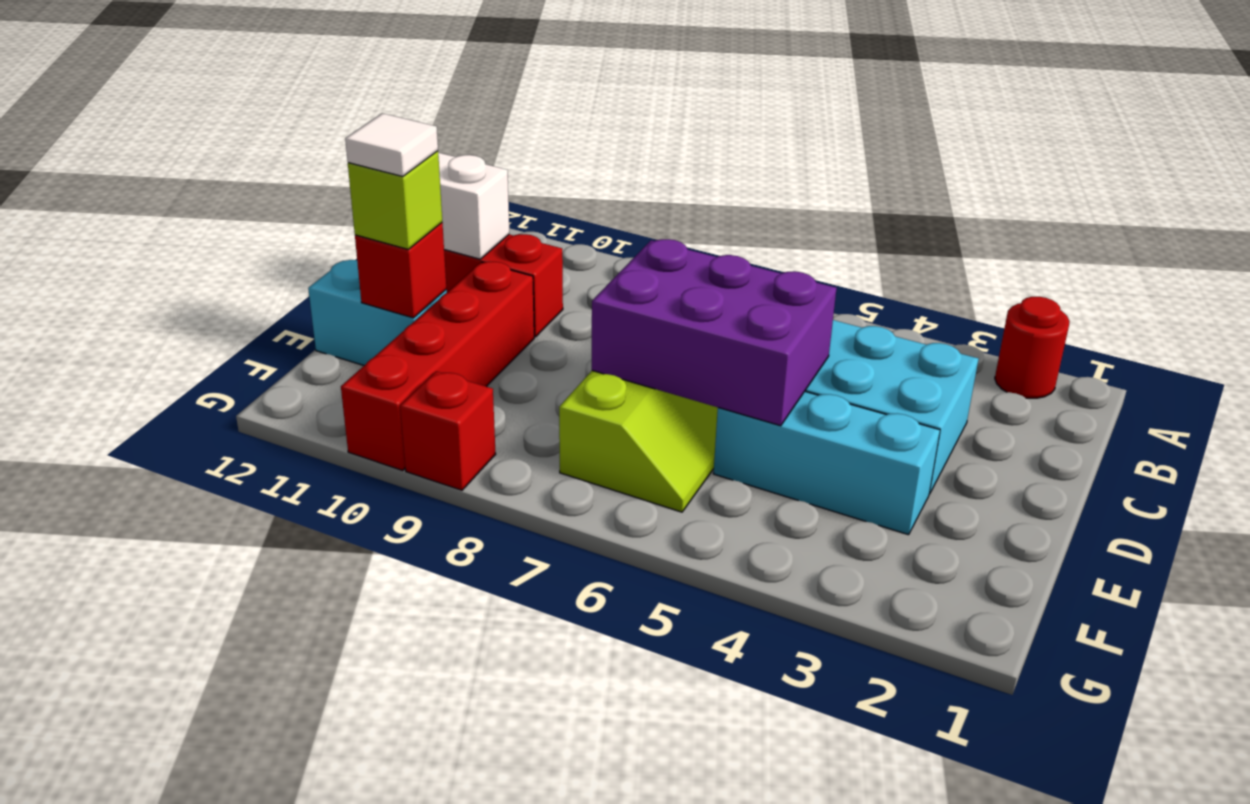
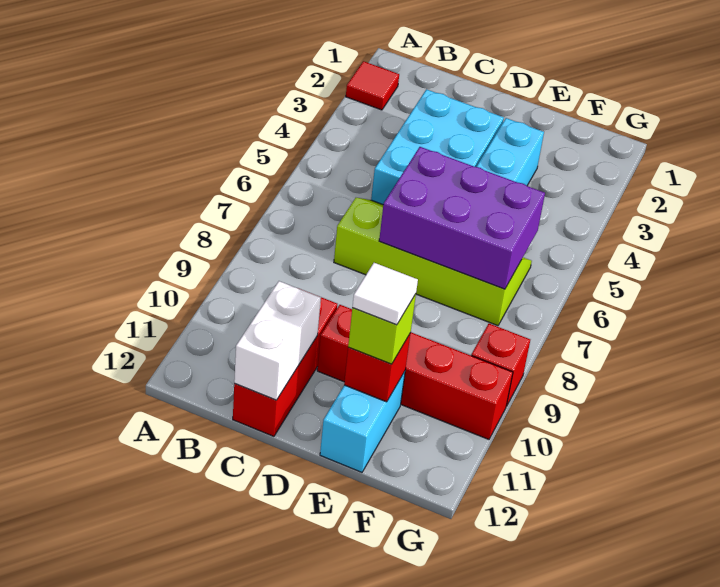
red 1x1 round brick [995,297,1070,398] -> red 1x1 tile [346,61,399,110]
purple 2x3 brick [592,239,837,426] -> purple 2x3 brick turned to [379,147,545,289]

